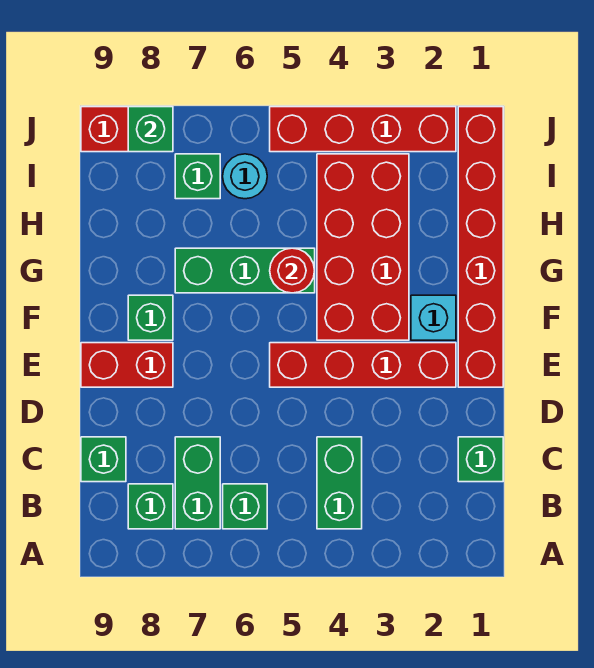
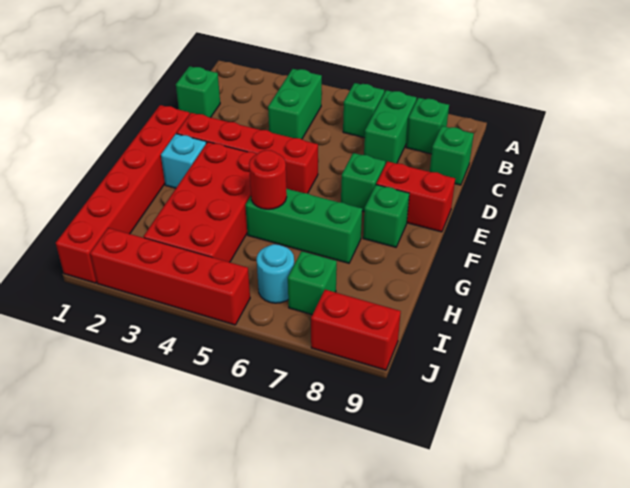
green 1x1 brick [128,107,173,152] -> green 1x1 brick moved to [341,153,385,211]

